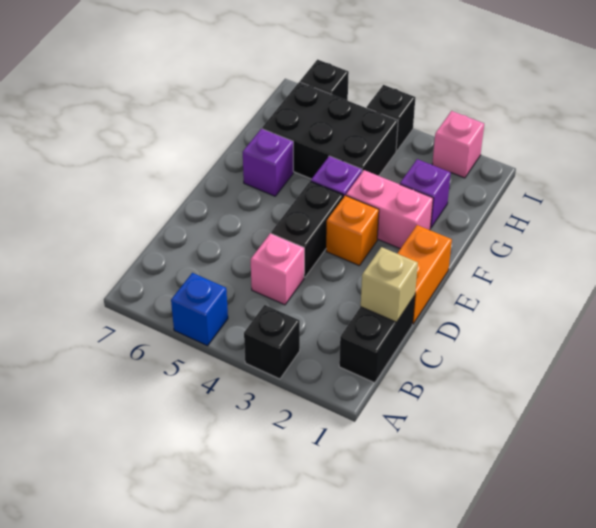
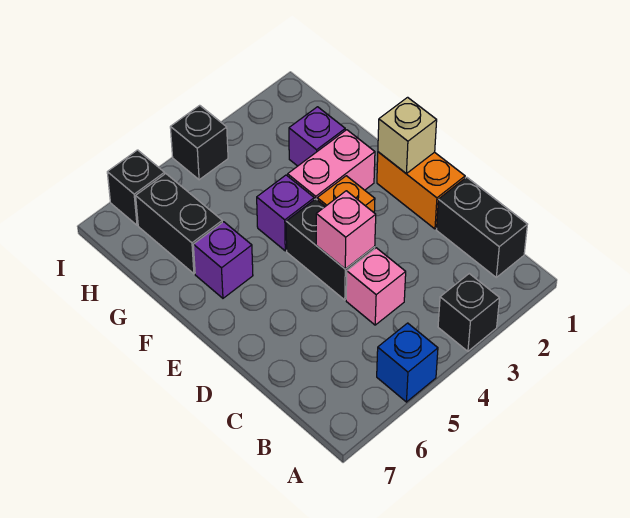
tan 1x1 brick [361,247,418,322] -> tan 1x1 brick moved to [378,97,437,173]
black 2x3 brick [262,82,398,179] -> black 1x2 brick [136,174,222,274]
pink 1x1 brick [432,111,484,178] -> pink 1x1 brick moved to [316,191,376,269]

